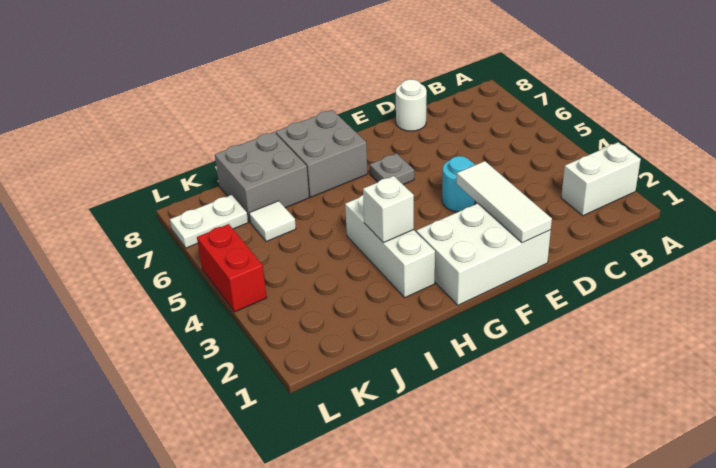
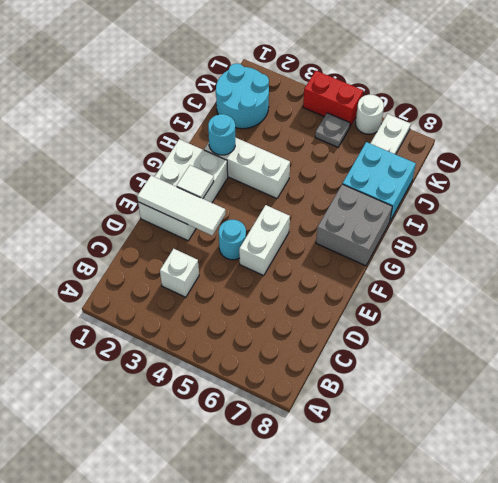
white 1x2 brick [561,142,641,216] -> white 1x2 brick moved to [239,205,290,275]
white 1x1 round brick [396,79,427,131] -> white 1x1 round brick moved to [356,95,384,134]
grey 1x1 plate [369,153,414,184] -> grey 1x1 plate moved to [315,113,350,147]
none -> cyan 1x1 round brick [208,114,235,155]
white 1x1 brick [363,176,414,243] -> white 1x1 brick moved to [160,249,199,297]
grey 2x2 brick [215,132,309,222] -> cyan 2x2 brick [343,142,416,221]
none -> cyan 2x2 round brick [216,63,269,129]
white 1x1 tile [249,201,296,242] -> white 1x1 tile moved to [177,165,214,199]

